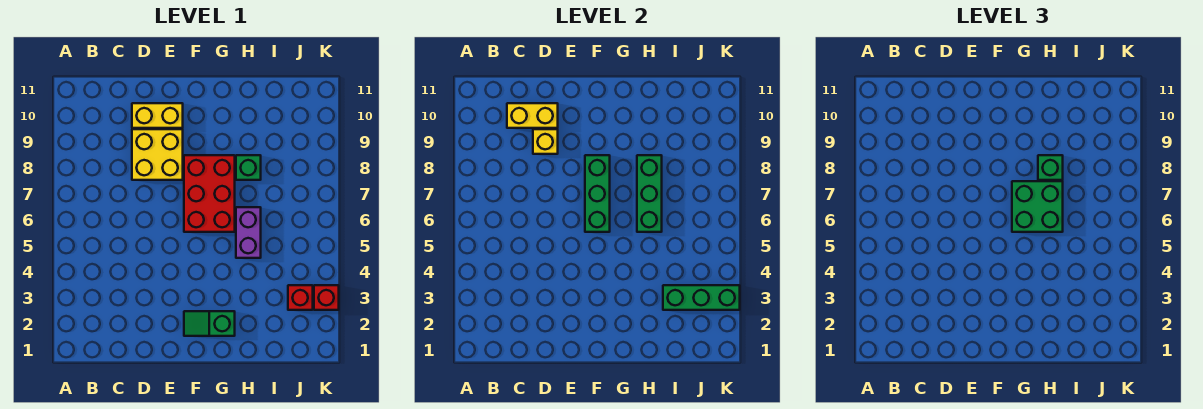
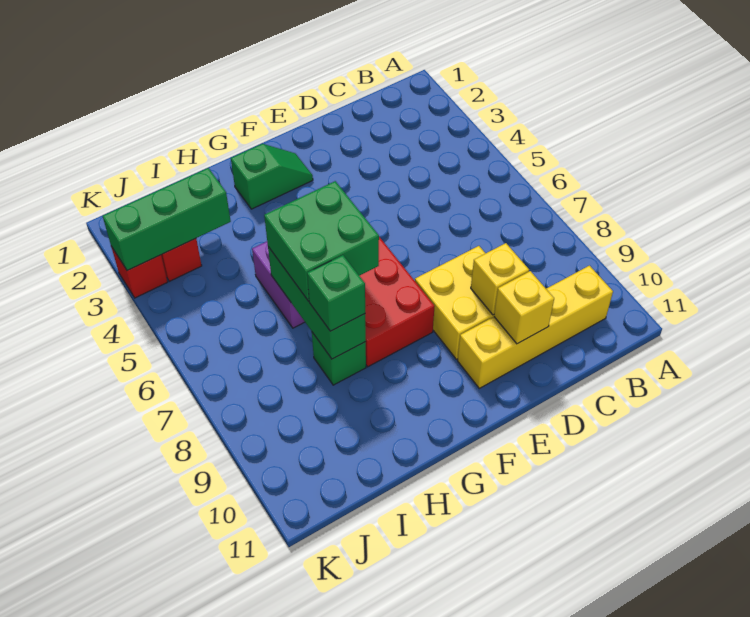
yellow 1x2 brick [507,103,558,128] -> yellow 1x1 brick [494,271,554,344]
yellow 1x2 brick [132,103,183,128] -> yellow 1x4 brick [458,266,613,388]
green 1x3 brick [585,155,610,232] -> none

